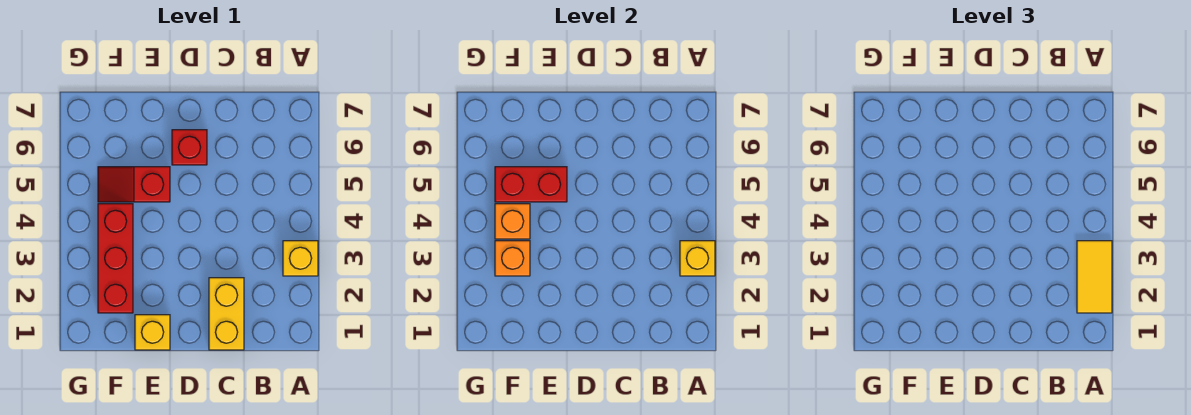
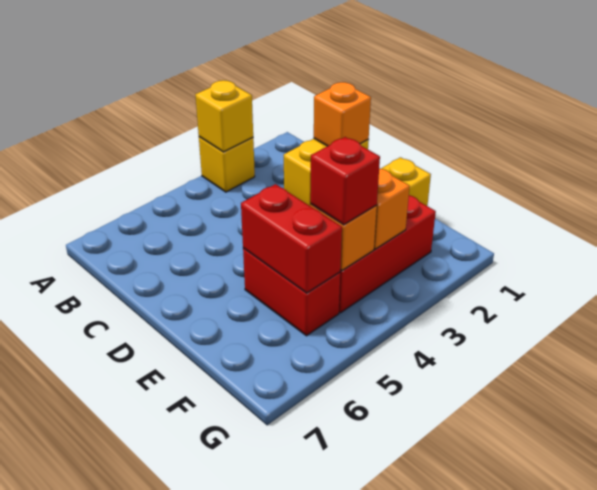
yellow 1x2 tile [1077,241,1112,313] -> none
none -> orange 1x1 brick [314,82,371,146]
red 1x1 brick [172,130,207,165] -> red 1x1 brick moved to [310,137,380,225]
red 1x2 slope [98,167,170,202] -> red 1x2 brick [243,248,340,336]

